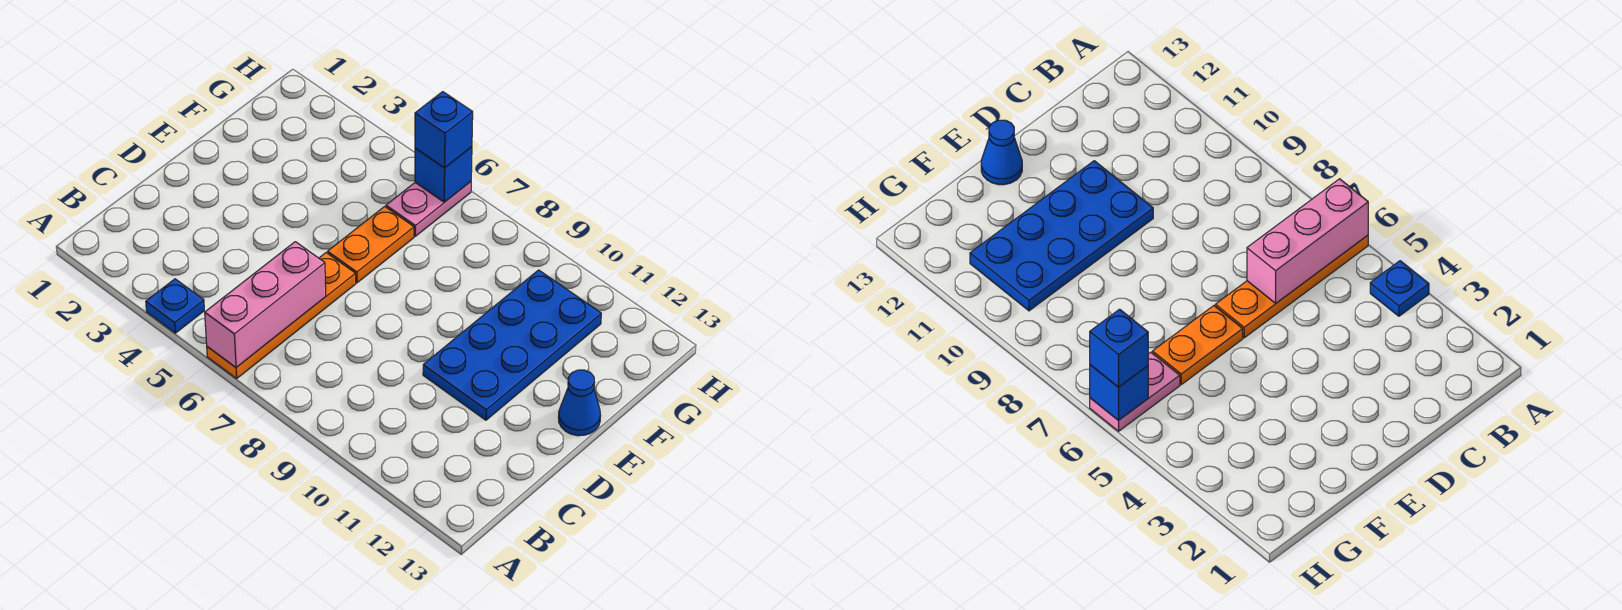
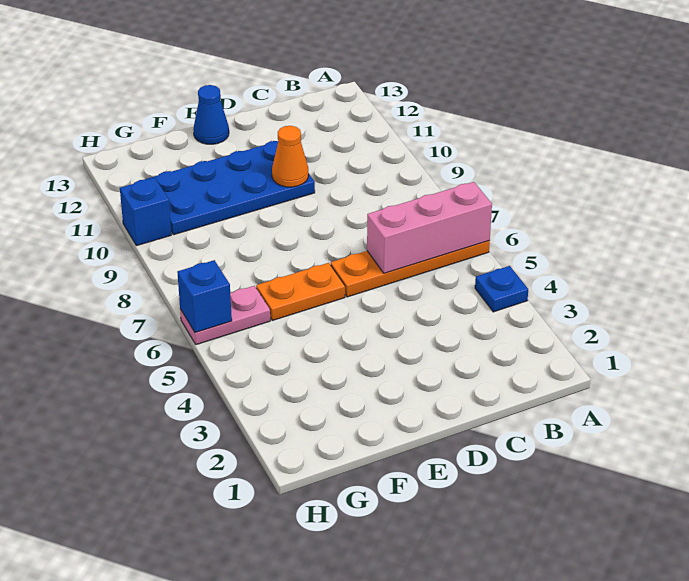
none -> orange 1x1 cone [272,126,309,187]
blue 1x1 brick [415,92,473,168] -> blue 1x1 brick moved to [120,178,171,246]

